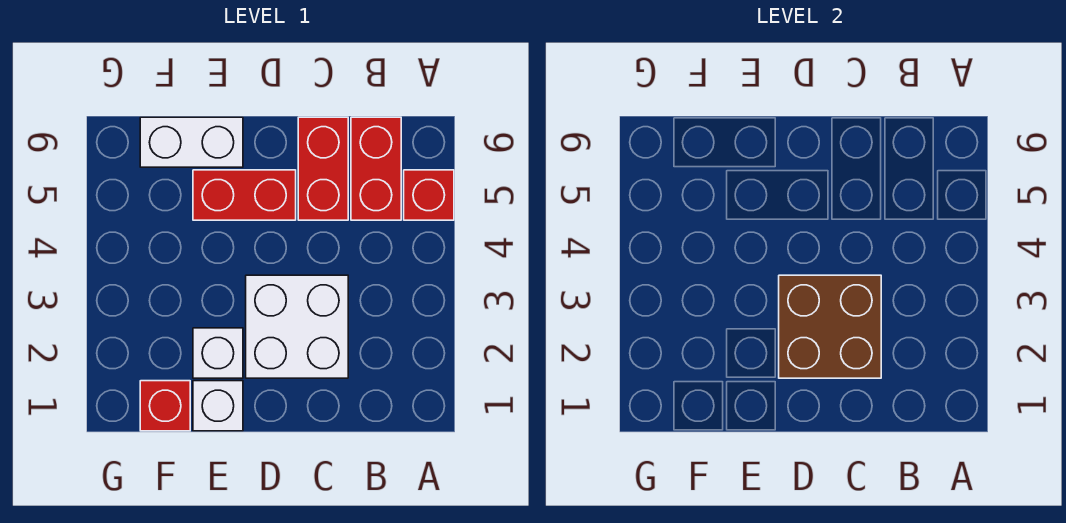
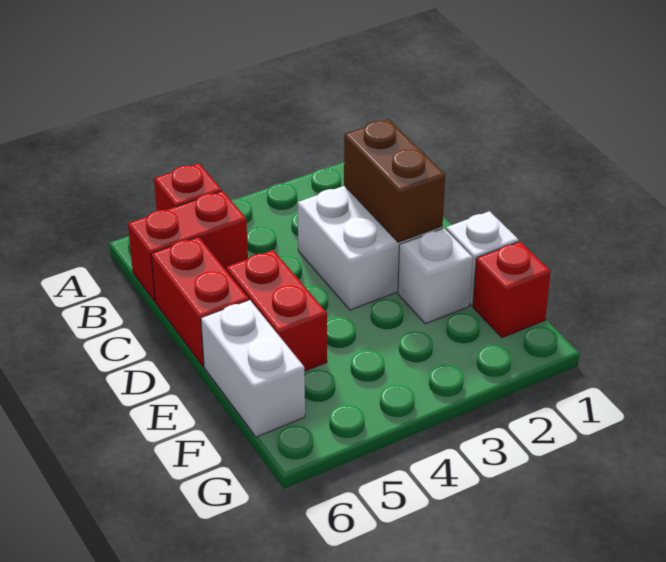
brown 2x2 brick [779,275,881,378] -> brown 1x2 brick [344,119,445,242]
red 1x2 brick [298,117,348,220] -> red 1x2 brick turned to [151,237,249,366]

